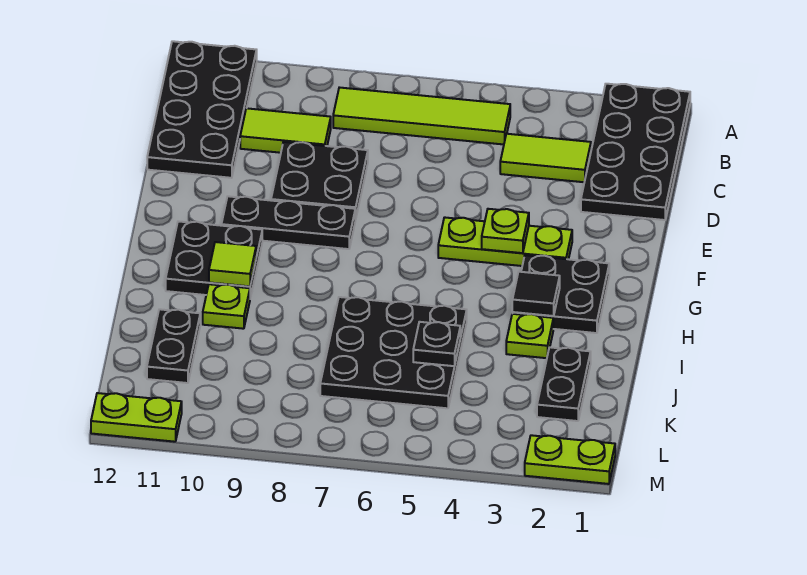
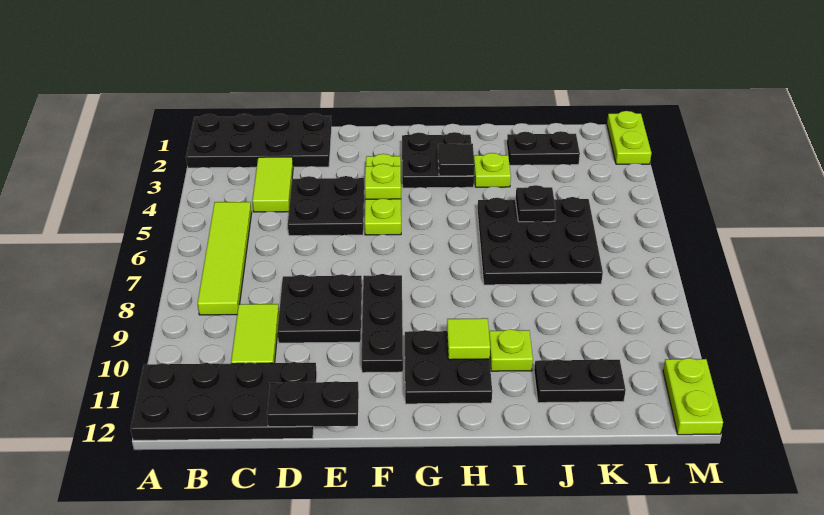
none -> black 2x2 plate [288,176,364,236]
none -> black 1x2 plate [267,381,359,427]

